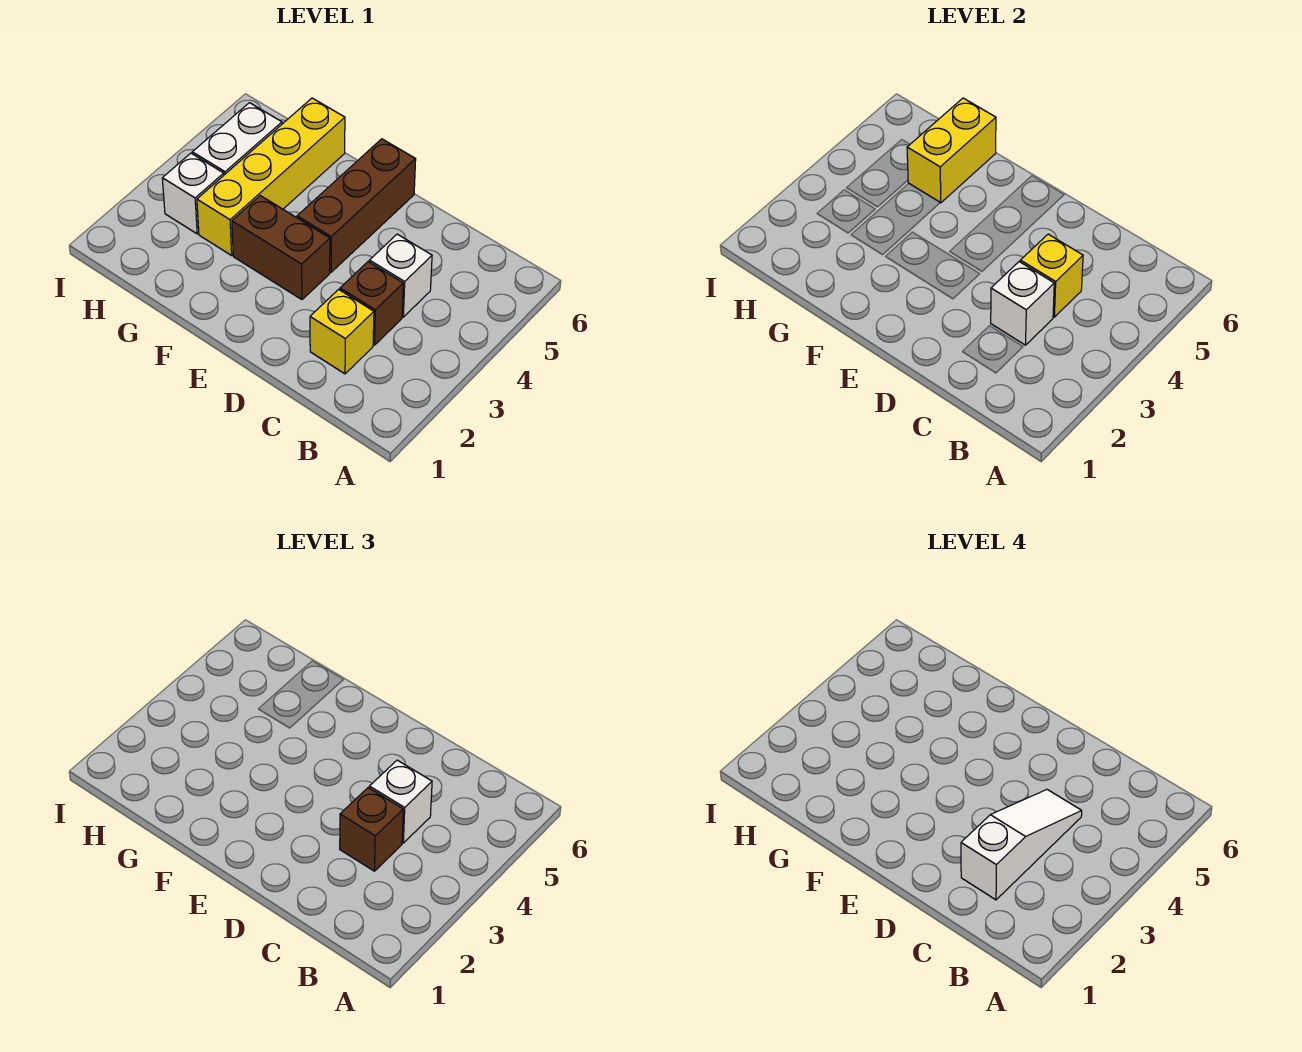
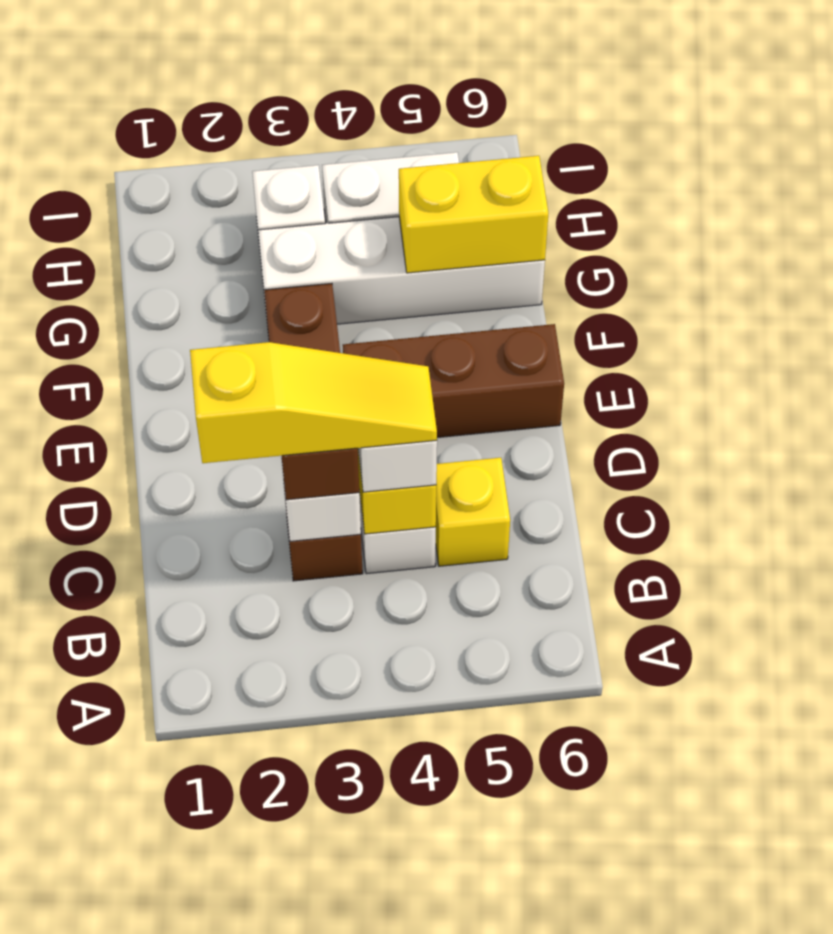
yellow 1x1 brick [310,289,374,374] -> yellow 1x1 brick moved to [436,458,510,566]
white 1x3 slope [961,790,1082,900] -> yellow 1x3 slope [190,342,437,463]
yellow 1x4 brick [197,98,345,255] -> white 1x4 brick [258,217,545,324]

